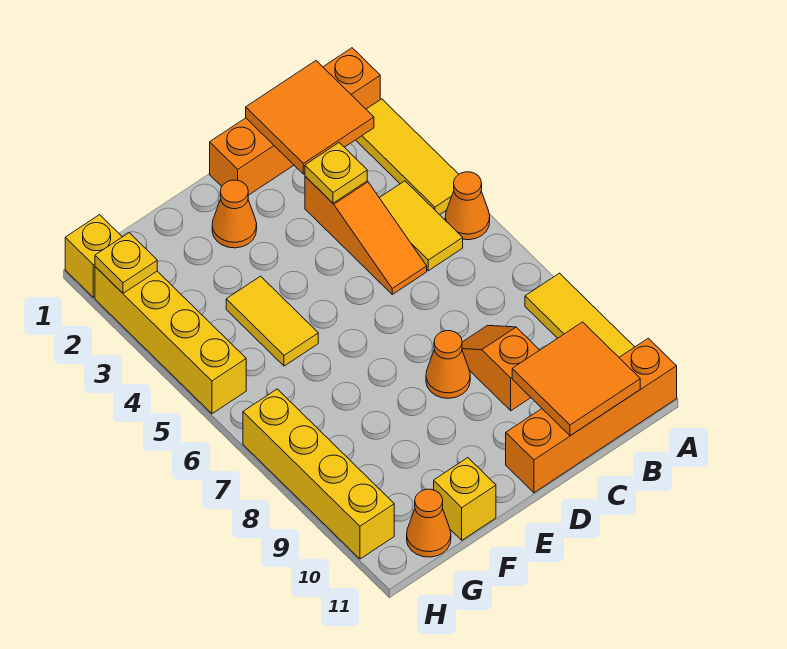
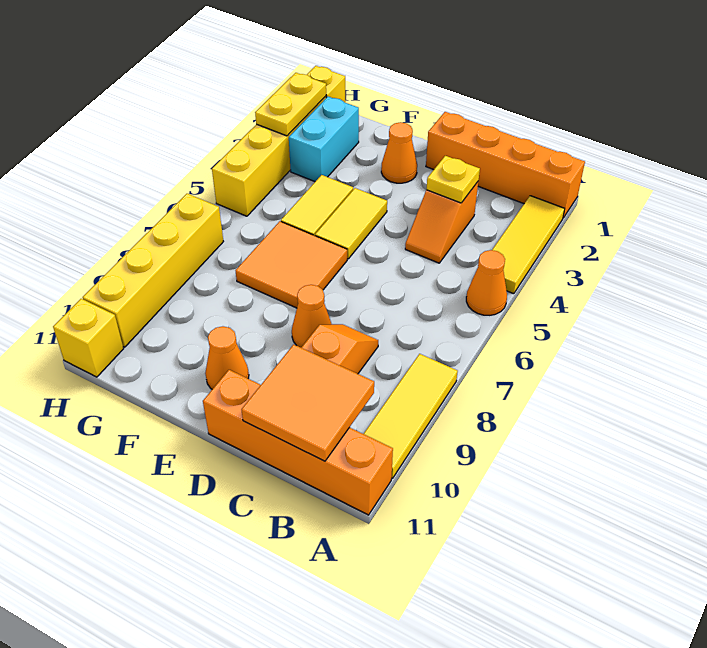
orange 2x2 tile [246,61,374,174] -> orange 2x2 tile moved to [235,221,347,308]
yellow 1x2 tile [380,181,463,271] -> yellow 1x2 tile moved to [315,188,387,259]
orange 1x3 slope [305,176,427,294] -> orange 1x2 slope [405,182,478,263]
yellow 1x1 brick [434,458,496,540] -> yellow 1x1 brick moved to [53,299,123,377]
none -> cyan 1x2 brick [289,97,359,182]
orange 1x1 cone [407,489,451,557] -> orange 1x1 cone moved to [205,326,249,389]
yellow 1x1 plate [95,233,157,293] -> yellow 1x2 plate [255,73,326,136]

